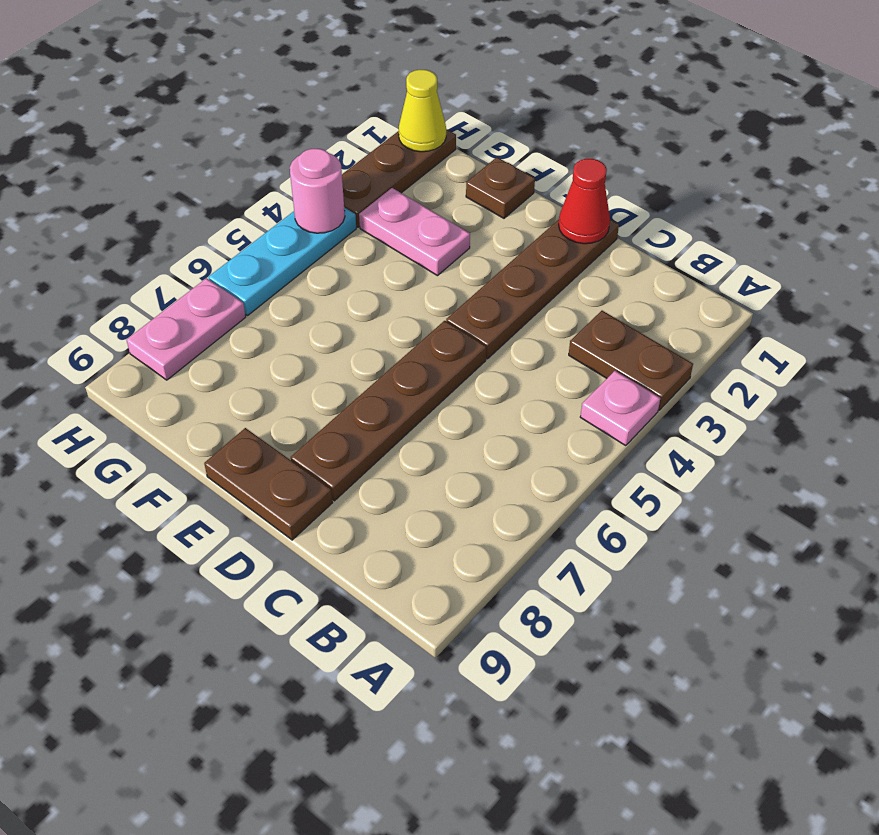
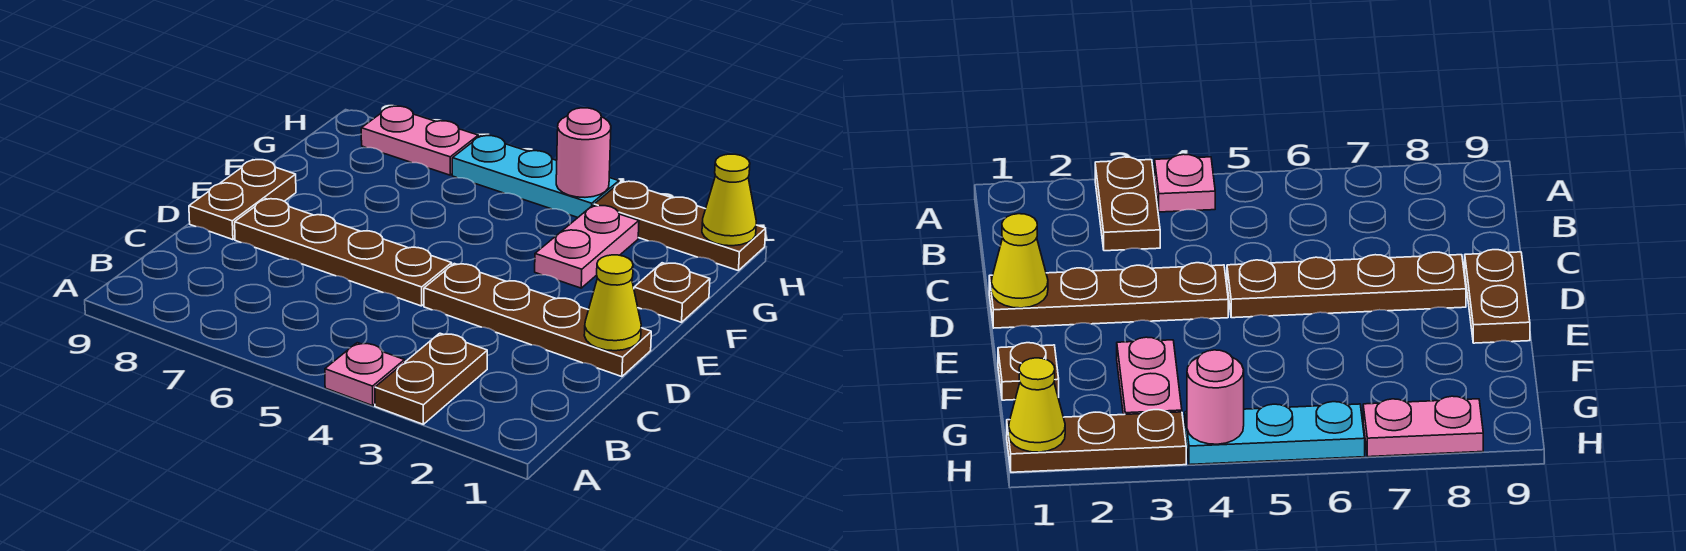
red 1x1 cone [559,159,610,244] -> yellow 1x1 cone [584,255,641,351]

